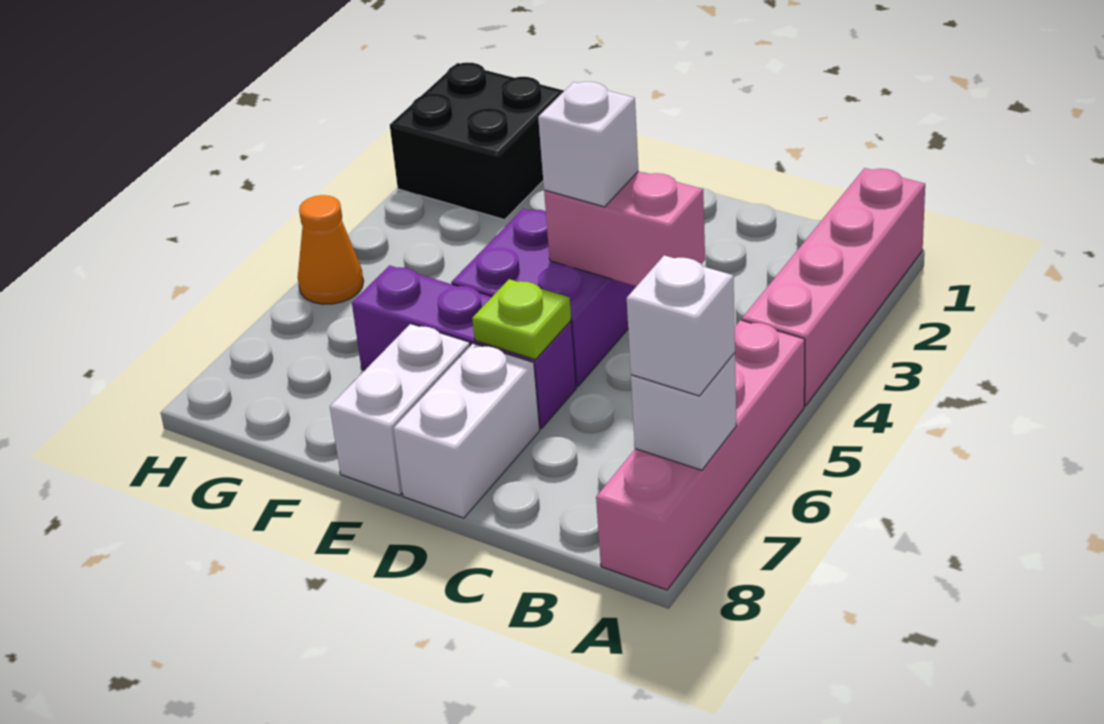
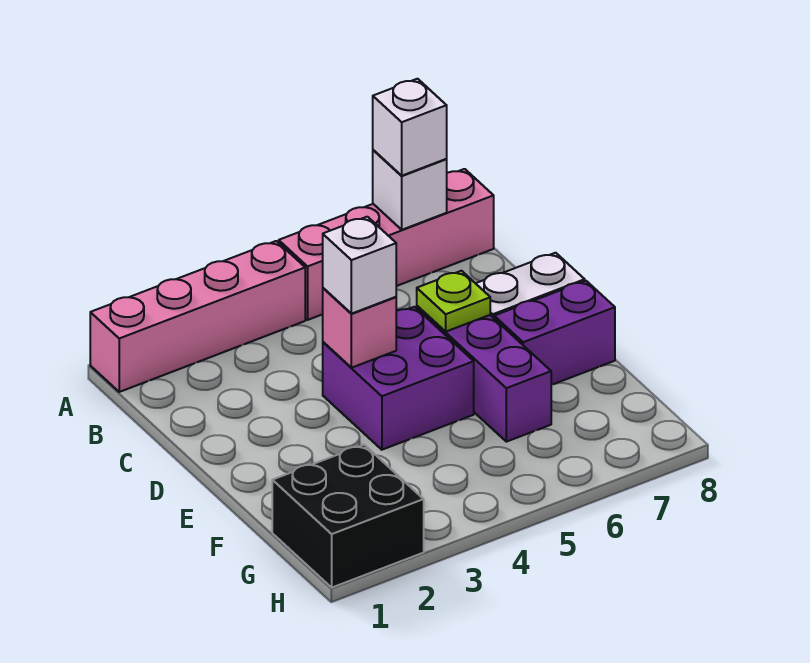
pink 1x2 brick [544,172,705,286] -> pink 1x1 brick [323,288,396,368]
white 1x2 brick [330,324,470,495] -> purple 1x2 brick [494,281,615,385]
orange 1x1 cone [298,195,364,304] -> none

